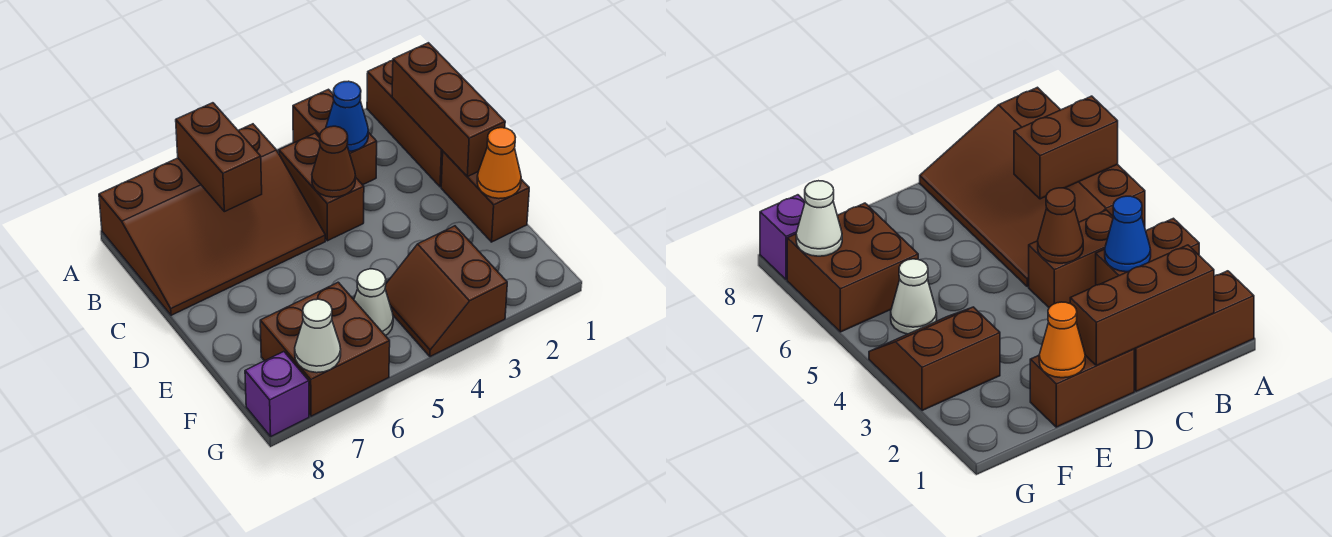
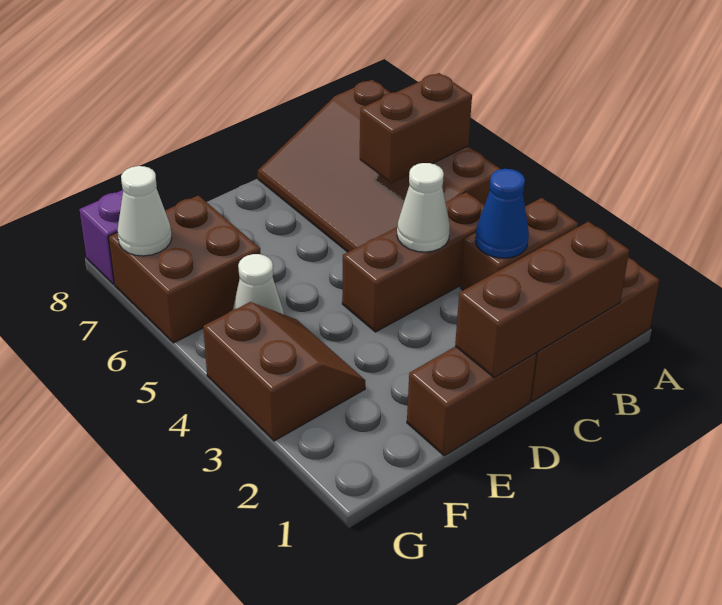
brown 1x2 brick [279,133,364,241] -> brown 1x3 brick [342,192,484,332]
brown 1x1 cone [312,126,356,197] -> white 1x1 cone [397,163,450,252]
orange 1x1 cone [477,128,521,199] -> none
brown 2x2 slope [385,226,507,357] -> brown 2x2 slope turned to [203,302,365,441]

